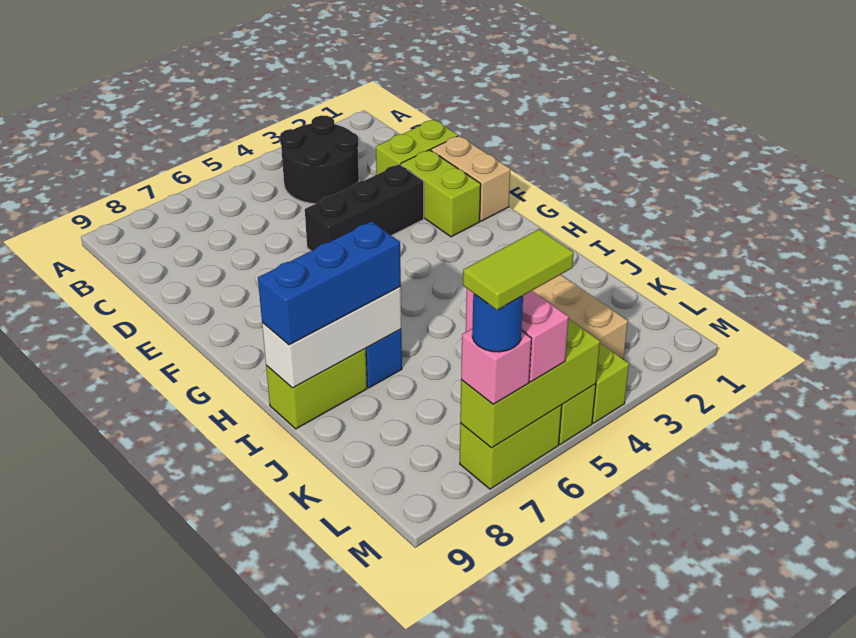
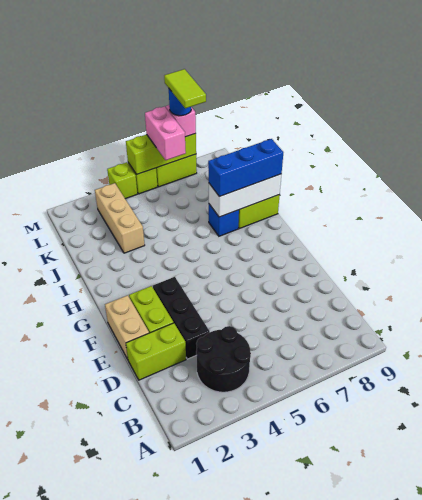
black 1x3 brick [305,164,424,251] -> black 1x3 brick turned to [153,277,210,359]
lime 1x2 tile [463,229,574,310] -> lime 1x2 tile turned to [164,69,206,108]

